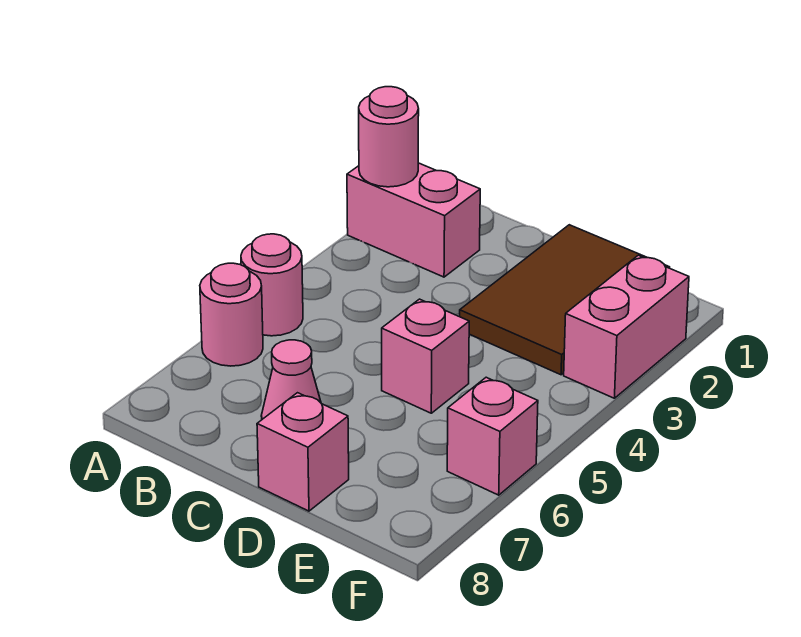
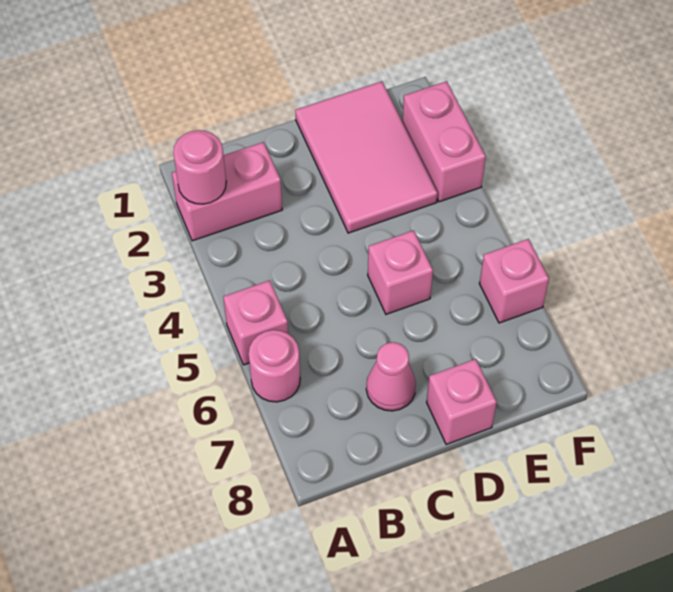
pink 1x1 round brick [241,234,303,336] -> pink 1x1 brick [223,280,288,365]
brown 2x3 tile [460,225,670,375] -> pink 2x3 tile [295,81,438,233]

